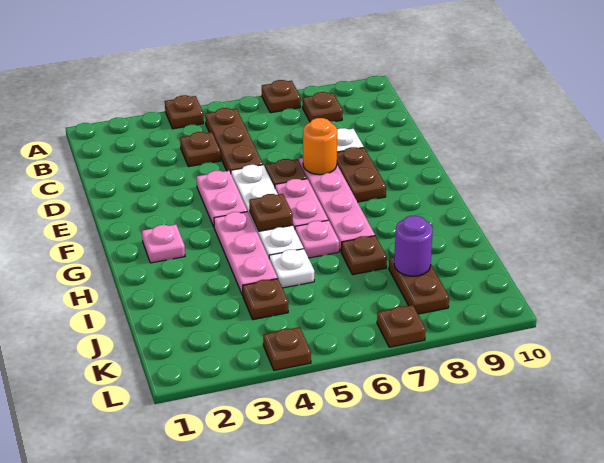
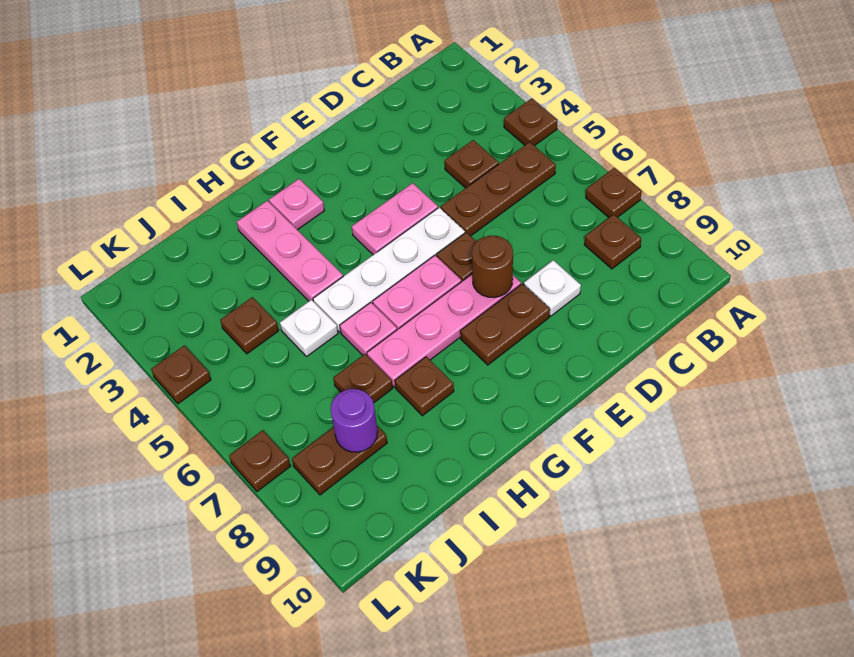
orange 1x1 round brick [303,118,337,175] -> brown 1x1 round brick [472,236,513,298]
pink 1x3 plate [214,212,278,295] -> pink 1x3 plate turned to [237,201,343,302]
brown 1x1 plate [249,194,293,231] -> brown 1x1 plate moved to [395,357,454,416]

